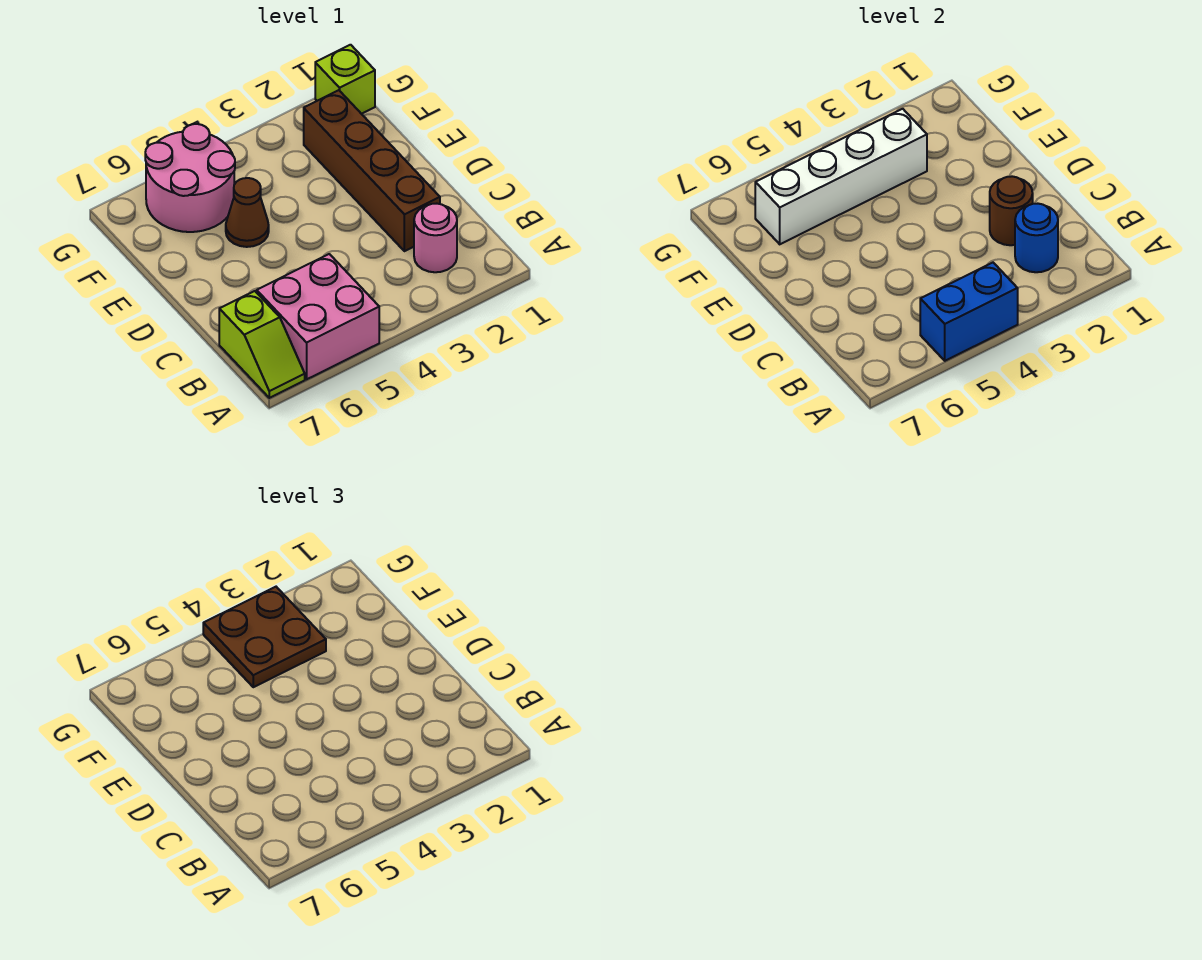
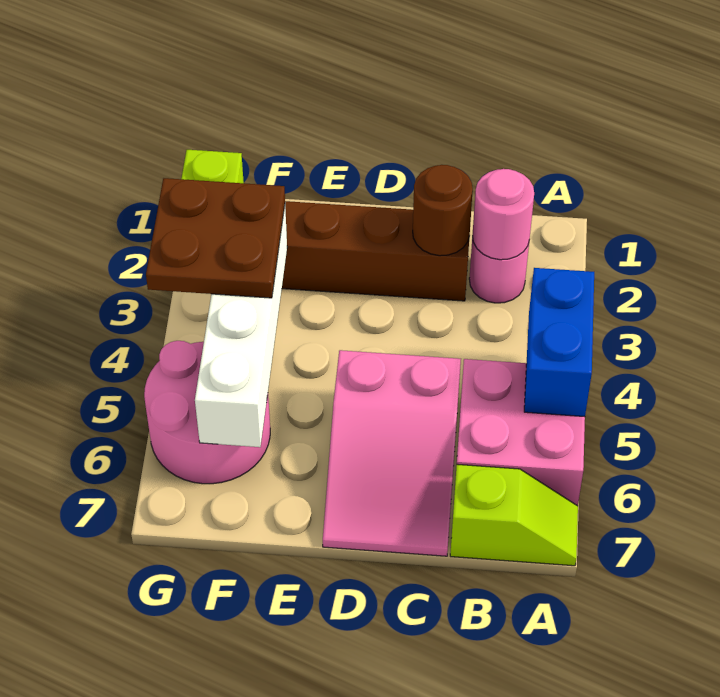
blue 1x1 round brick [1015,204,1058,272] -> pink 1x1 round brick [472,169,534,260]
none -> pink 2x3 slope [323,350,461,556]
brown 1x1 cone [226,178,269,247] -> none

